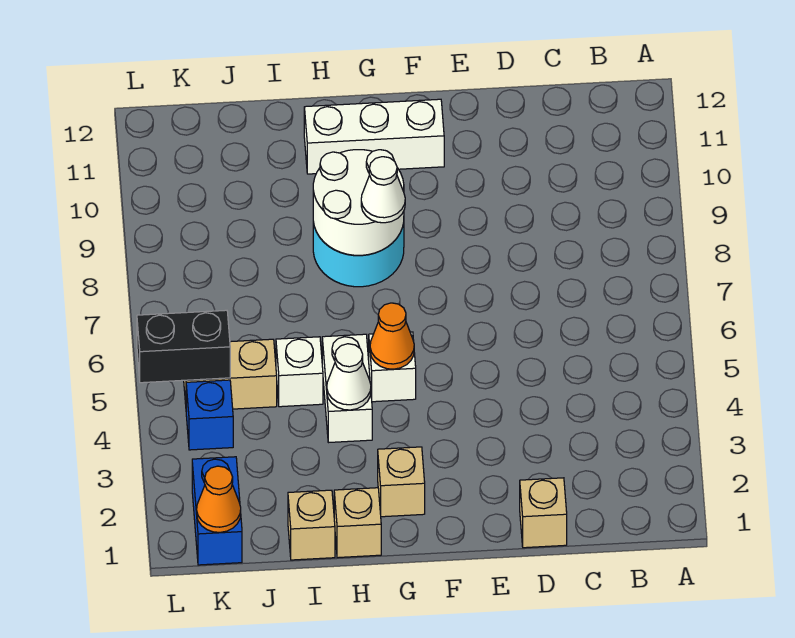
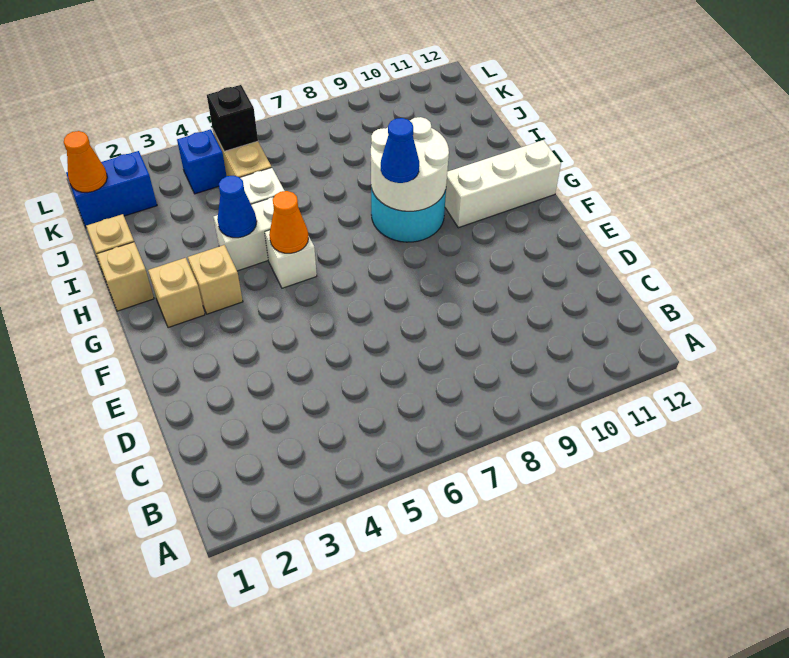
tan 1x1 brick [520,478,567,548] -> tan 1x1 brick moved to [188,245,243,314]
white 1x3 brick [304,99,444,174] -> white 1x3 brick turned to [445,140,561,228]
white 1x1 cone [361,157,405,223] -> blue 1x1 cone [381,118,419,183]
white 1x1 cone [327,344,371,410] -> blue 1x1 cone [217,176,257,238]
black 1x2 brick [137,310,230,383] -> black 1x1 brick [207,85,258,151]

